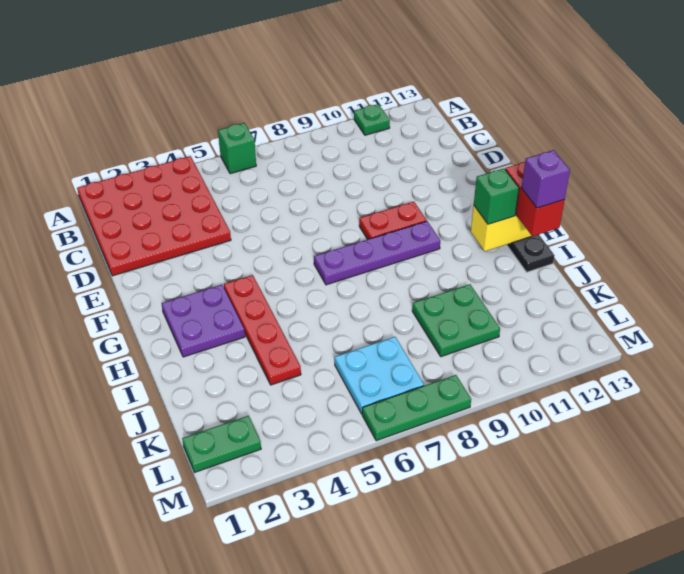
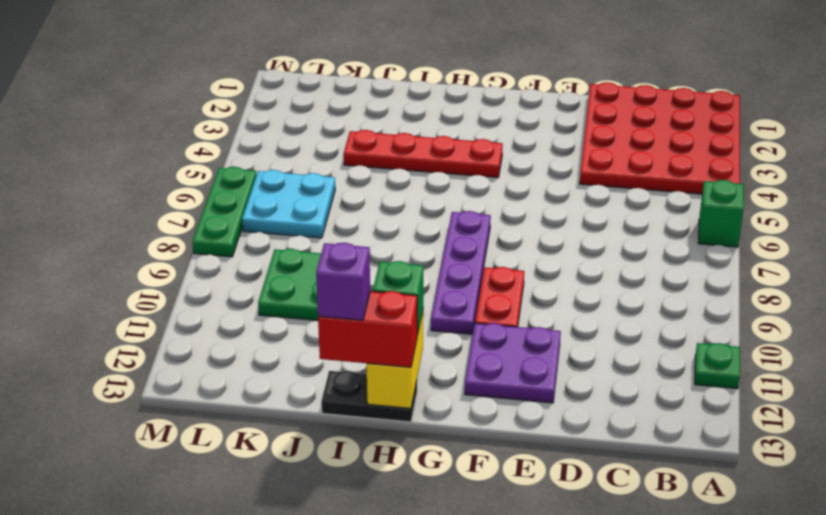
purple 2x2 plate [161,285,245,357] -> purple 2x2 plate moved to [465,323,561,403]
green 1x2 plate [182,416,261,472] -> none

